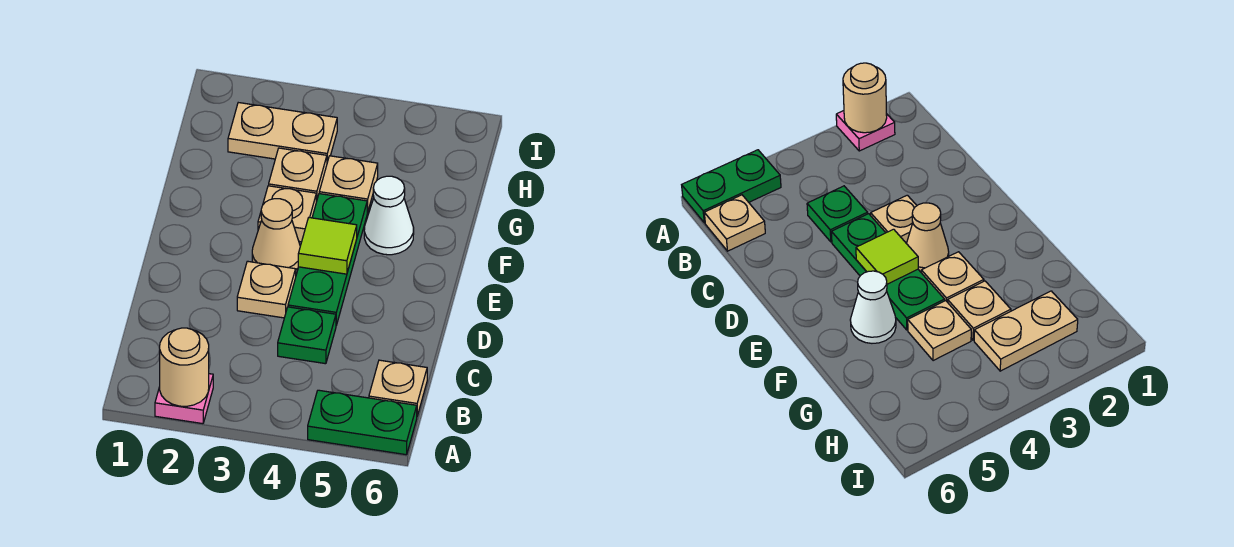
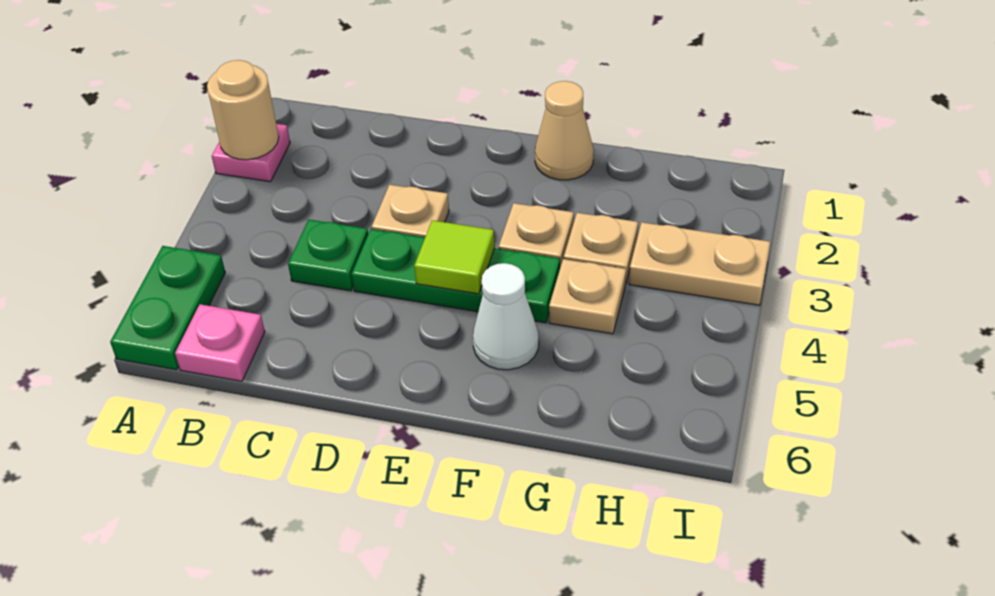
tan 1x1 plate [369,360,427,416] -> pink 1x1 plate [175,304,265,381]
tan 1x1 cone [252,199,300,269] -> tan 1x1 cone moved to [535,81,594,180]
tan 1x2 plate [228,103,337,162] -> tan 1x2 plate turned to [629,222,770,305]

